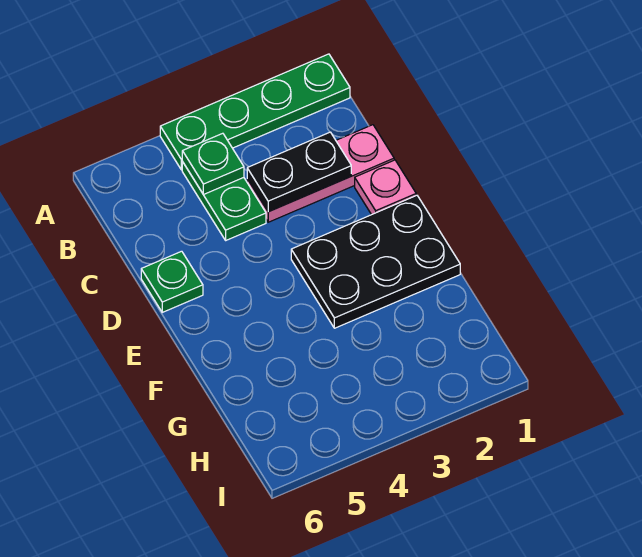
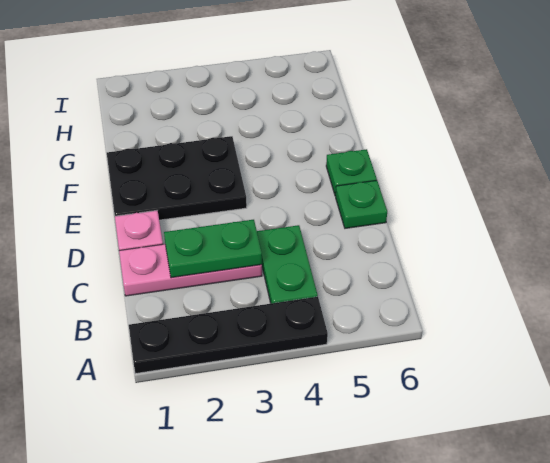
green 1x4 plate [160,54,350,170] -> black 1x4 plate [129,297,328,374]
green 1x1 plate [182,133,244,195] -> green 1x1 plate moved to [326,149,377,196]
black 1x2 plate [247,132,351,212] -> green 1x2 plate [164,220,262,278]

